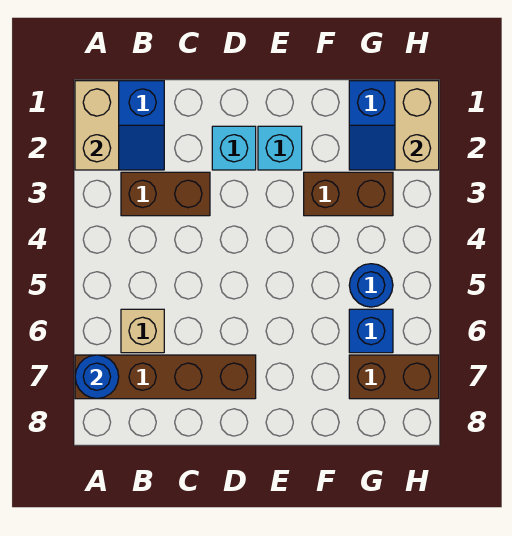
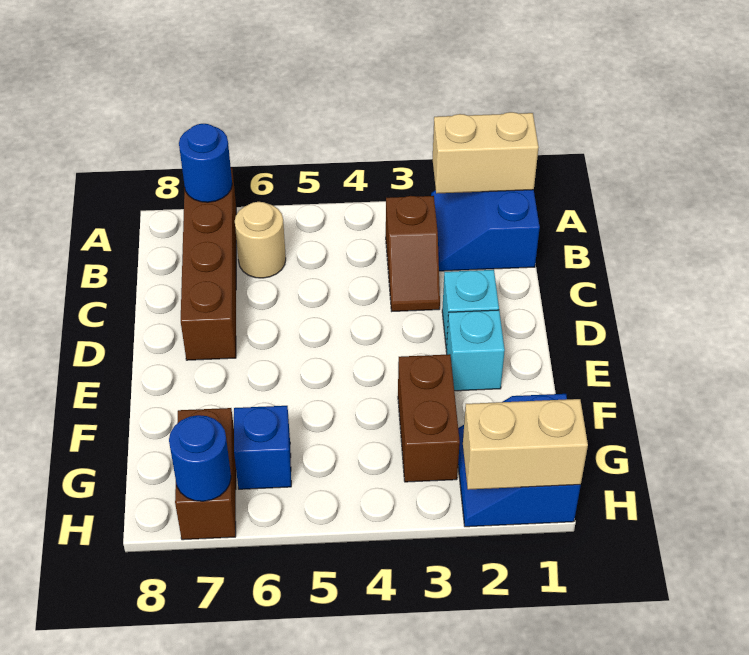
brown 1x2 brick [121,172,210,216] -> brown 1x2 slope [386,196,440,311]
tan 1x1 brick [121,309,164,353] -> tan 1x1 round brick [235,202,286,278]
blue 1x1 round brick [349,264,393,307] -> blue 1x1 round brick moved to [169,415,231,501]

